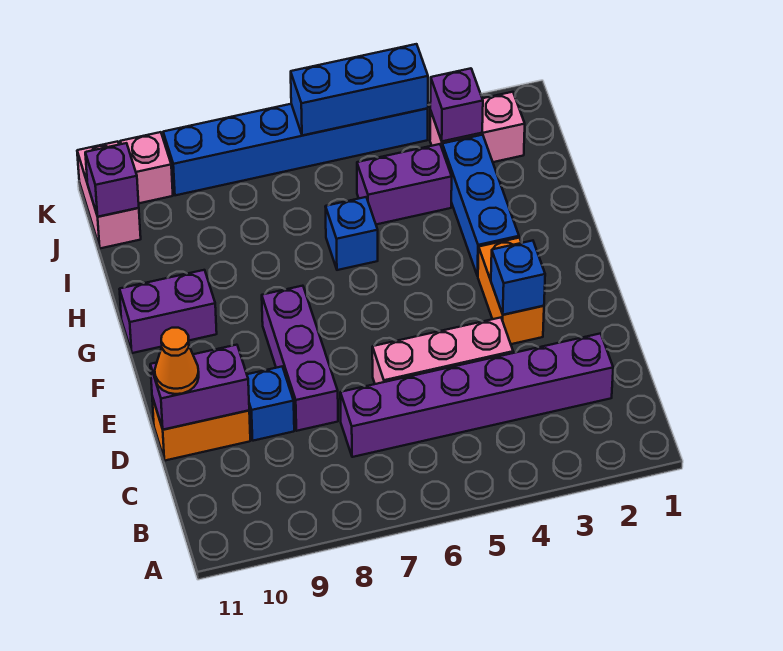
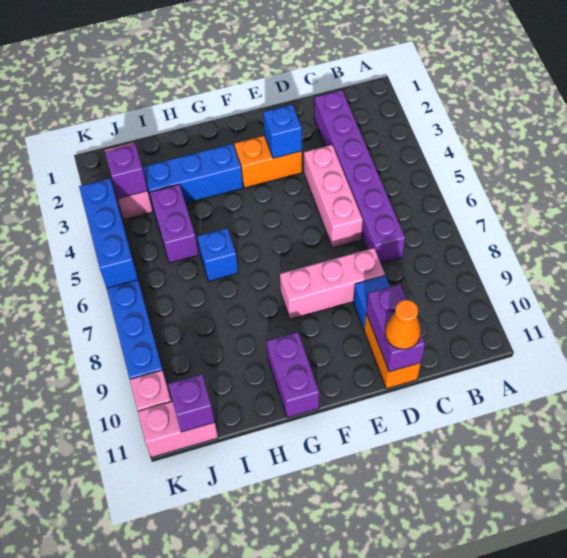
purple 1x3 brick [262,286,338,431] -> pink 1x3 brick [280,248,385,319]

